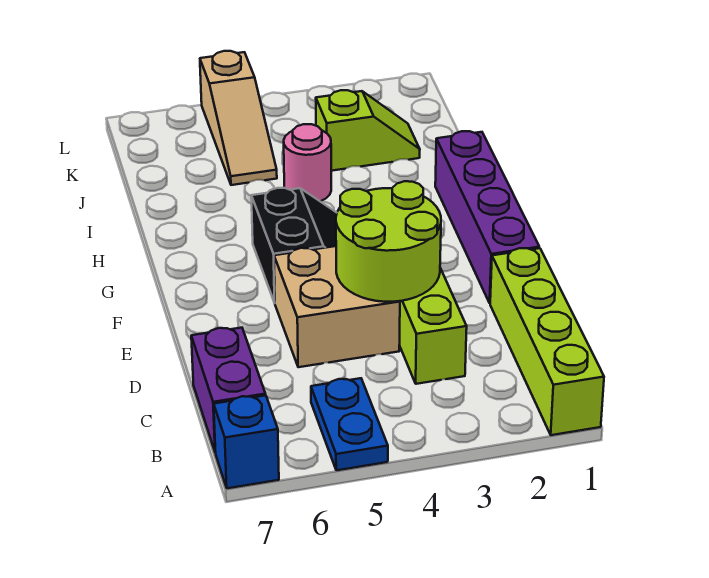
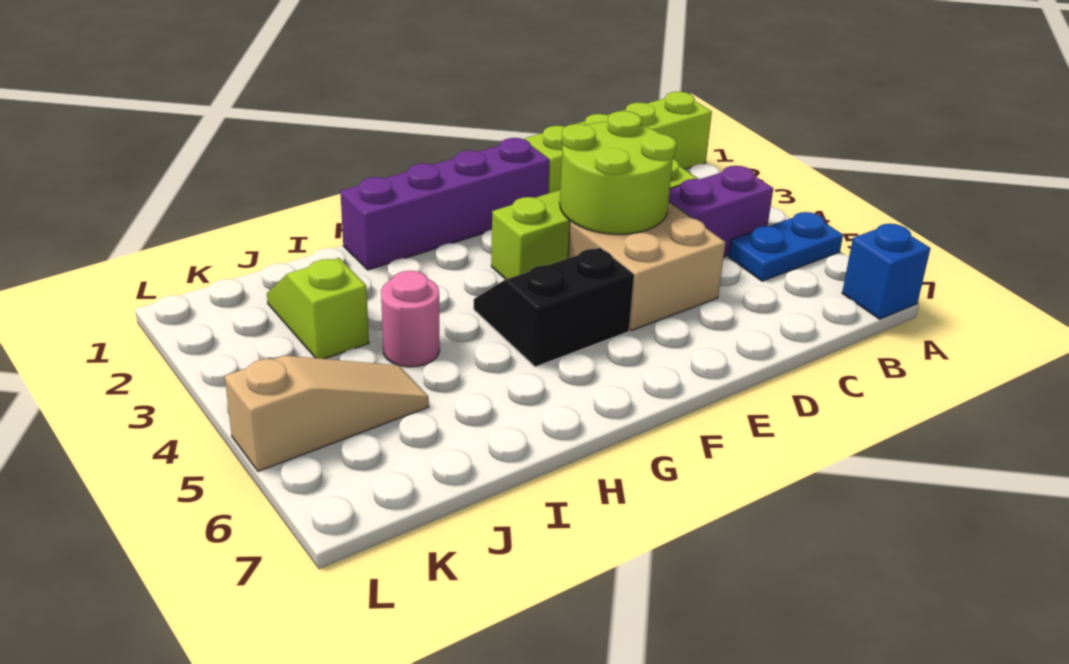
purple 1x2 brick [191,328,266,453] -> purple 1x2 brick moved to [669,166,773,257]

